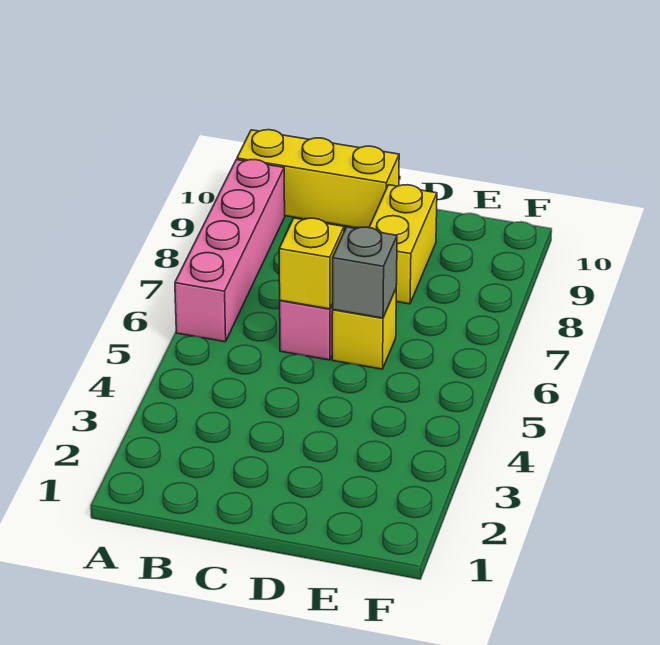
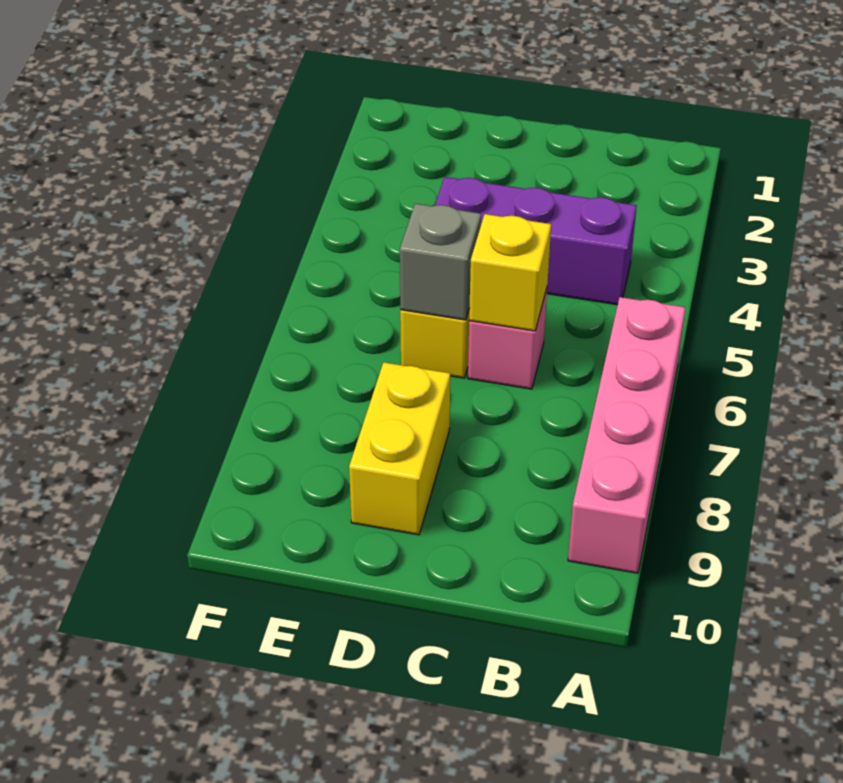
yellow 1x3 brick [237,130,399,228] -> none
none -> purple 1x3 brick [435,177,637,305]

